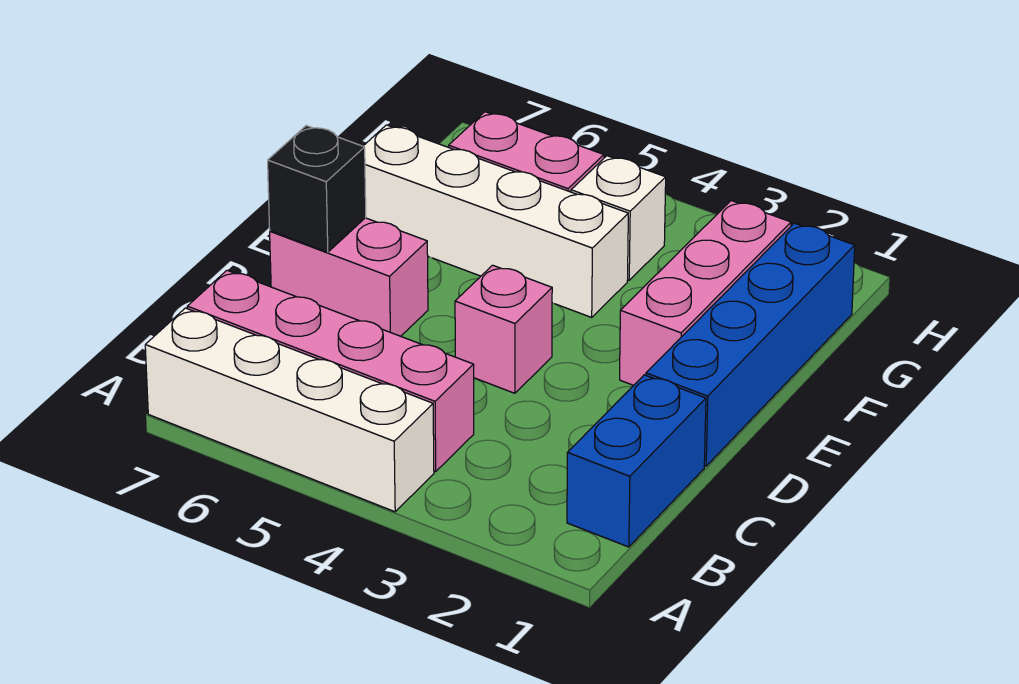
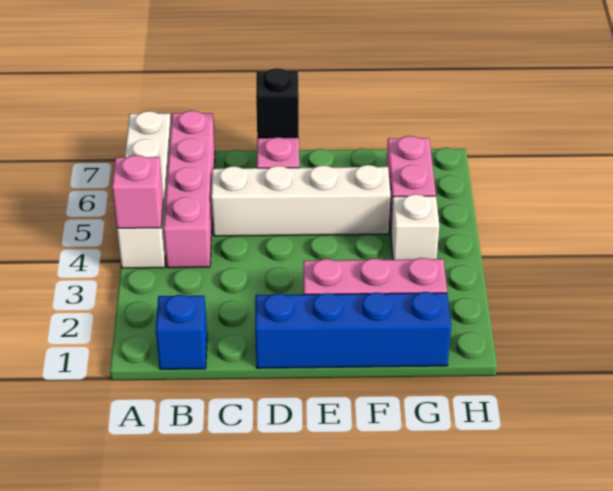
blue 1x2 brick [567,375,706,547] -> blue 1x1 brick [156,295,207,369]
pink 1x1 brick [455,265,552,393] -> pink 1x1 brick moved to [112,155,163,228]
white 1x4 brick [364,125,628,317] -> white 1x4 brick turned to [211,165,391,236]

